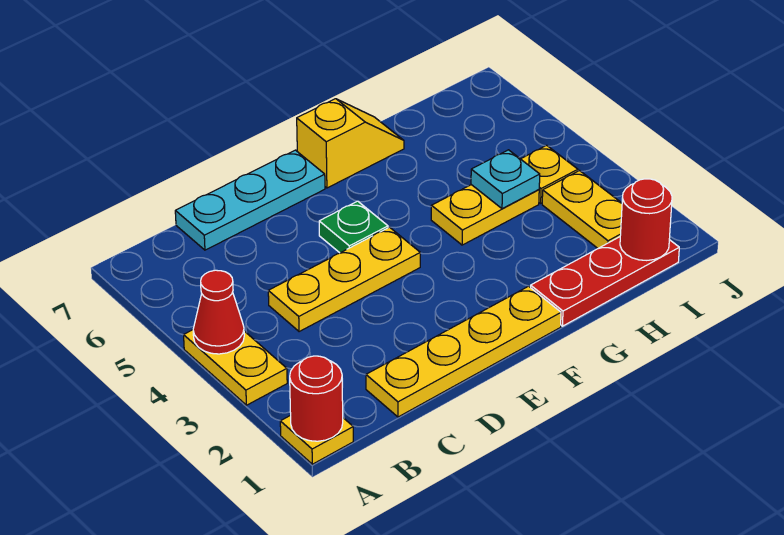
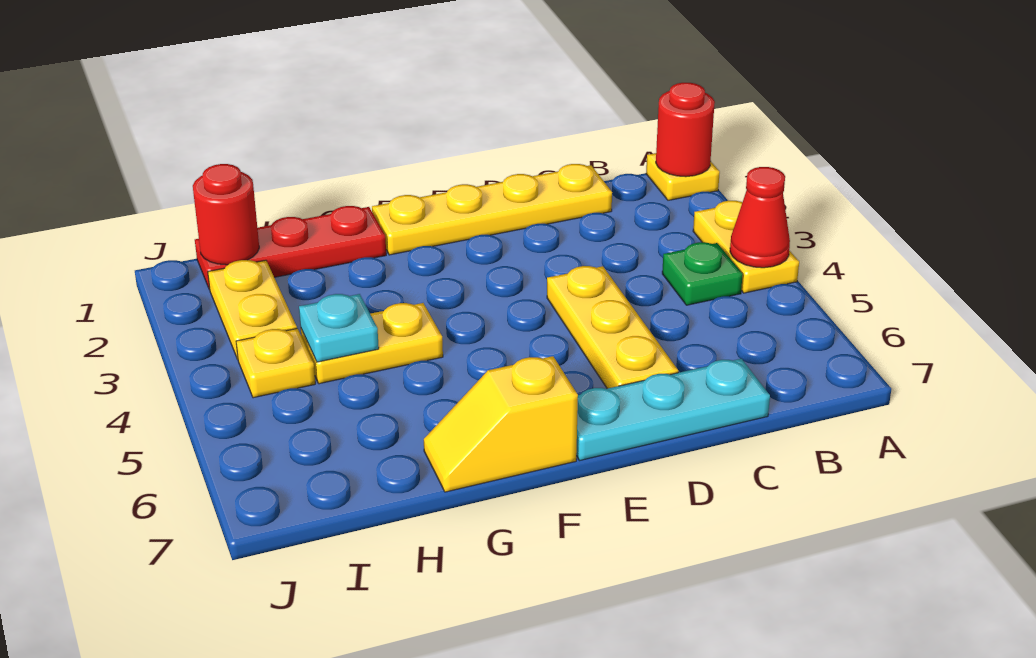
yellow 1x3 plate [268,227,420,332] -> yellow 1x3 plate turned to [547,266,678,389]
green 1x1 plate [319,201,388,253] -> green 1x1 plate moved to [662,242,743,305]

